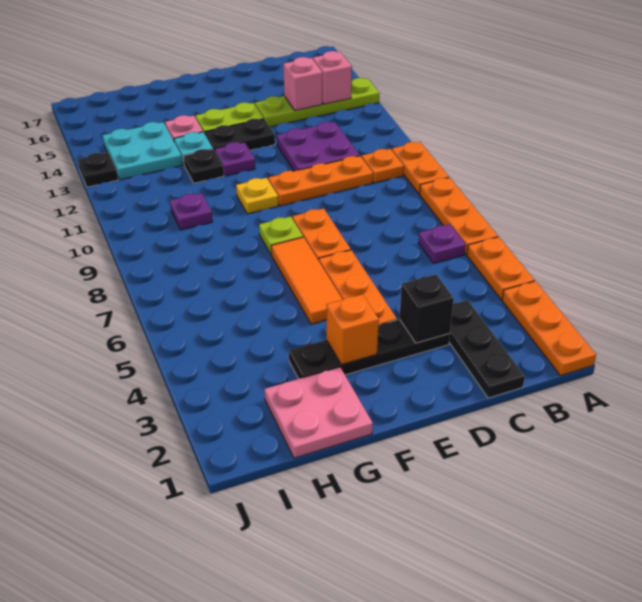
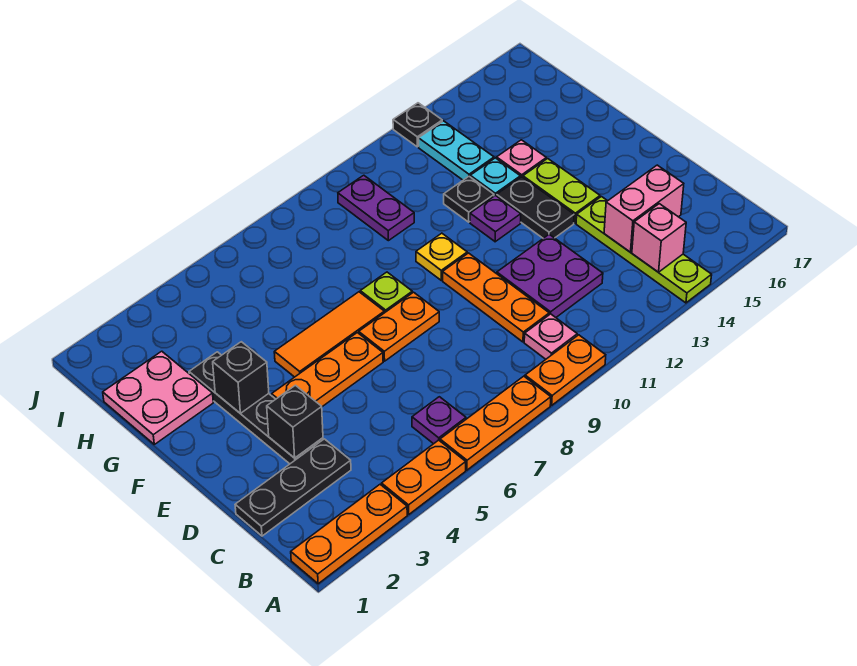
orange 1x1 plate [362,149,404,183] -> pink 1x1 plate [524,314,577,359]
pink 1x1 brick [283,57,323,111] -> pink 1x2 brick [604,165,684,252]
orange 1x1 brick [326,294,379,365] -> black 1x1 brick [213,342,269,413]
purple 1x1 plate [170,193,213,230] -> purple 1x2 plate [338,175,414,241]
cyan 2x2 plate [102,122,182,180] -> cyan 1x2 plate [419,121,494,180]

